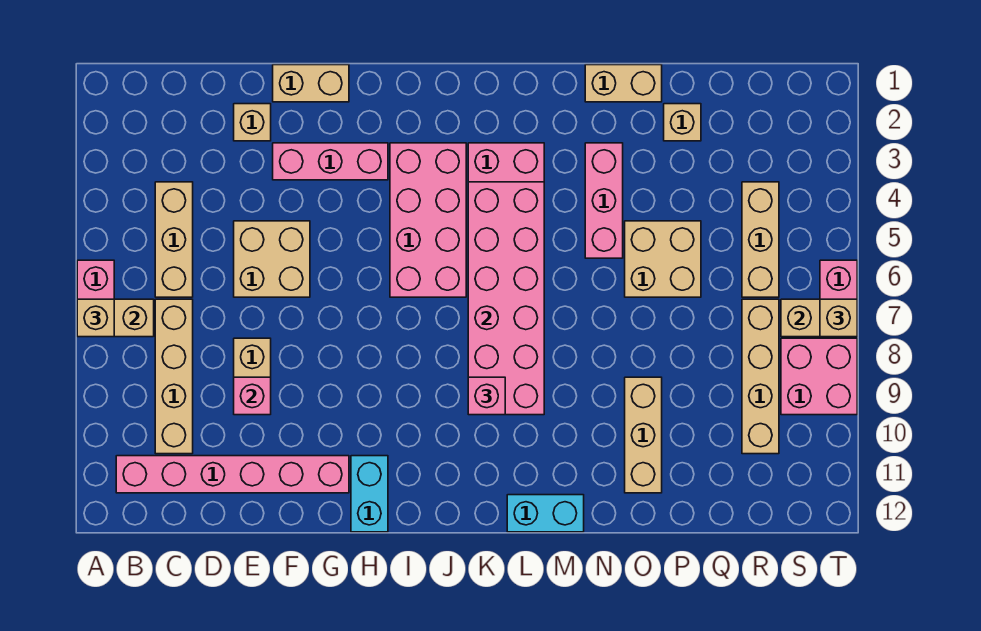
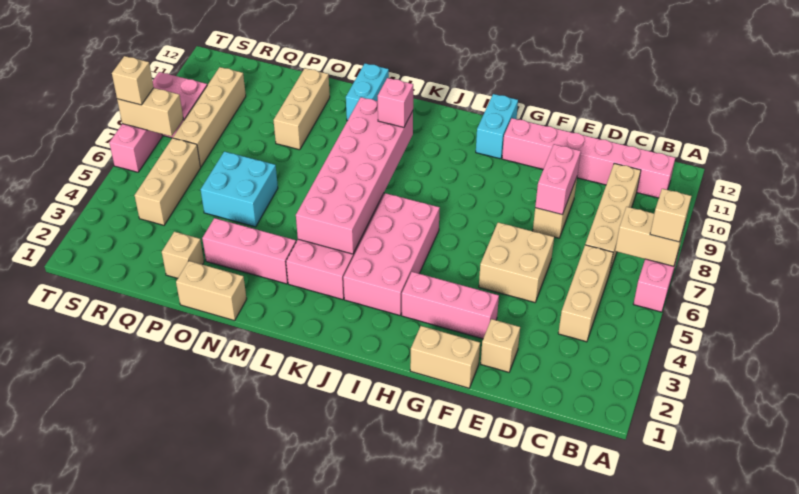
pink 1x1 brick [234,377,271,415] -> pink 1x2 brick [535,144,581,215]
cyan 1x2 brick [507,495,584,532] -> cyan 1x2 brick turned to [346,63,389,121]
pink 1x3 brick [585,143,623,258] -> pink 1x3 brick turned to [202,218,296,284]
tan 2x2 brick [625,221,701,297] -> cyan 2x2 brick [201,151,278,227]

